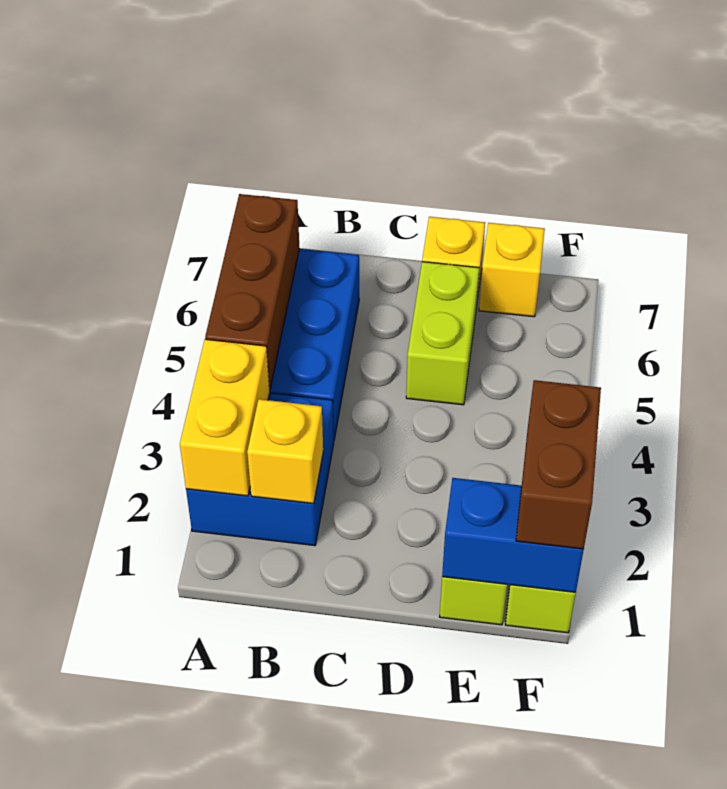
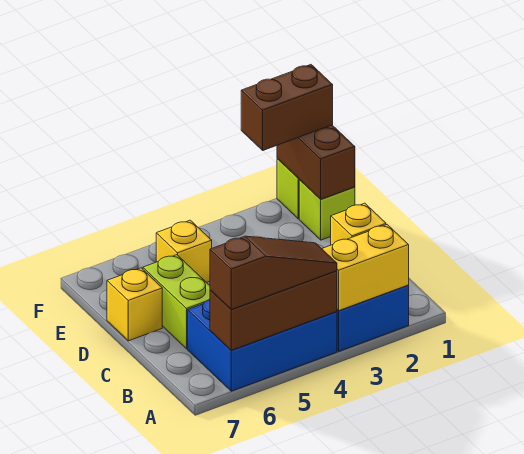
none -> brown 1x3 slope [210,236,337,310]
lime 1x2 brick [406,262,479,405] -> lime 1x2 brick turned to [143,255,210,349]
blue 1x2 brick [442,478,584,592] -> brown 1x2 brick [277,125,355,199]
yellow 1x1 brick [479,223,545,317] -> yellow 1x1 brick moved to [156,220,212,283]

